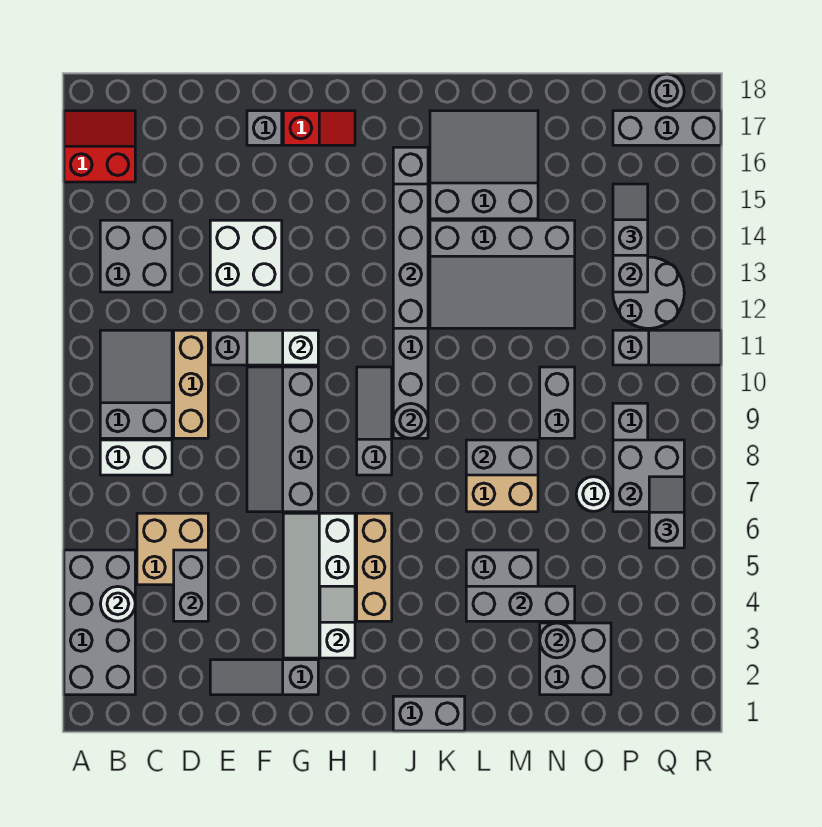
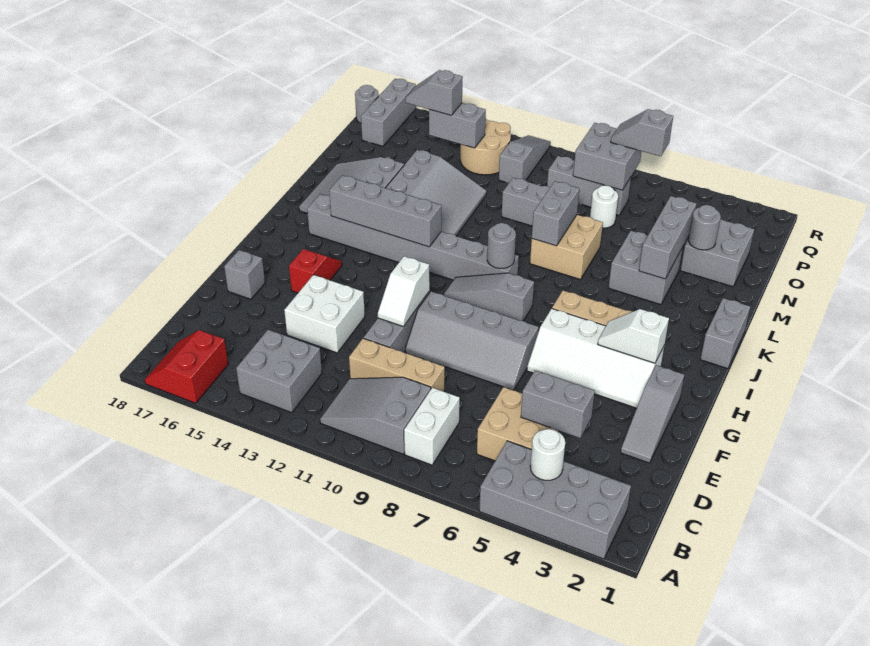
red 1x2 slope [283,111,355,145] -> red 1x2 slope moved to [289,249,342,293]
grey 2x2 round brick [613,257,684,328] -> tan 2x2 round brick [460,118,511,175]

